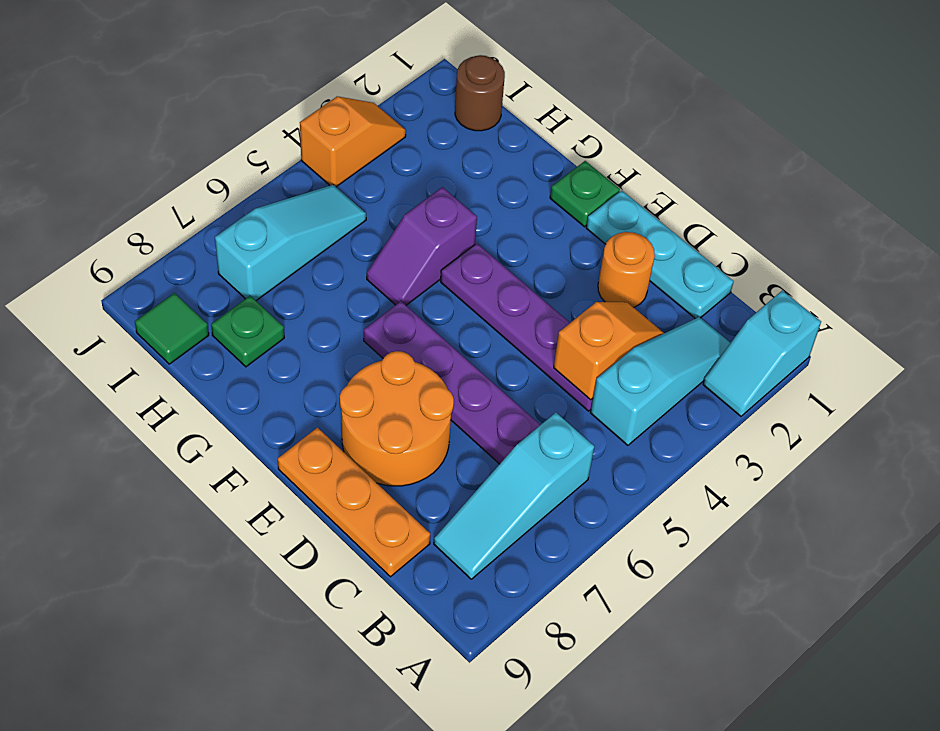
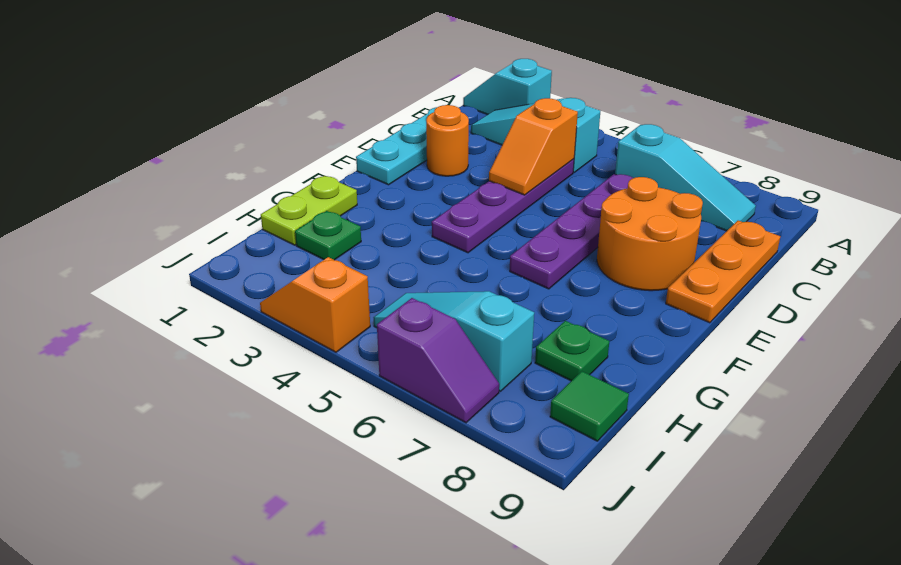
cyan 1x2 slope [703,291,821,416] -> cyan 1x2 slope turned to [463,59,552,115]
orange 1x2 slope [554,302,664,400] -> orange 1x2 slope turned to [489,98,578,195]
green 1x1 plate [550,161,620,227] -> green 1x1 plate moved to [295,211,361,260]
none -> lime 1x2 plate [261,176,357,245]
purple 1x2 slope [367,187,477,305] -> purple 1x2 slope moved to [377,298,499,423]
brown 1x1 round brick [455,55,505,131] -> none

